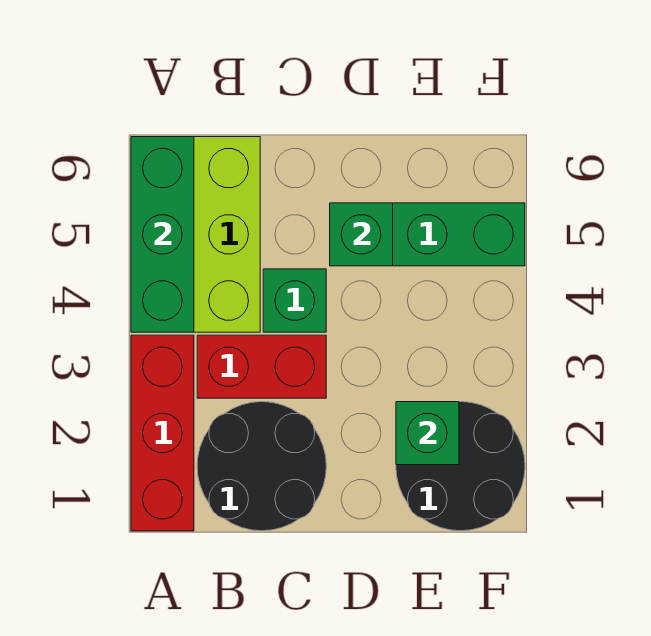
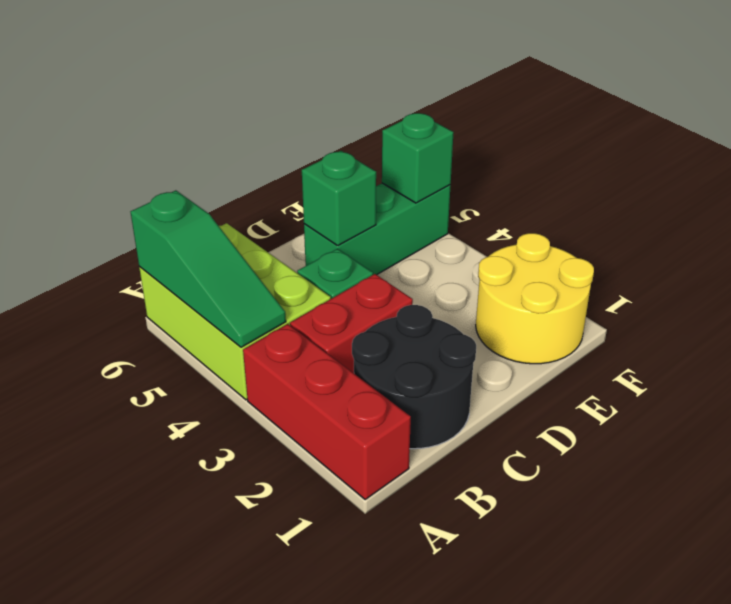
green 1x3 brick [131,137,194,332] -> green 1x3 slope [131,190,286,347]
black 2x2 round brick [396,402,525,531] -> yellow 2x2 round brick [476,233,594,364]
green 1x1 brick [396,402,459,465] -> green 1x1 brick moved to [382,113,454,203]

